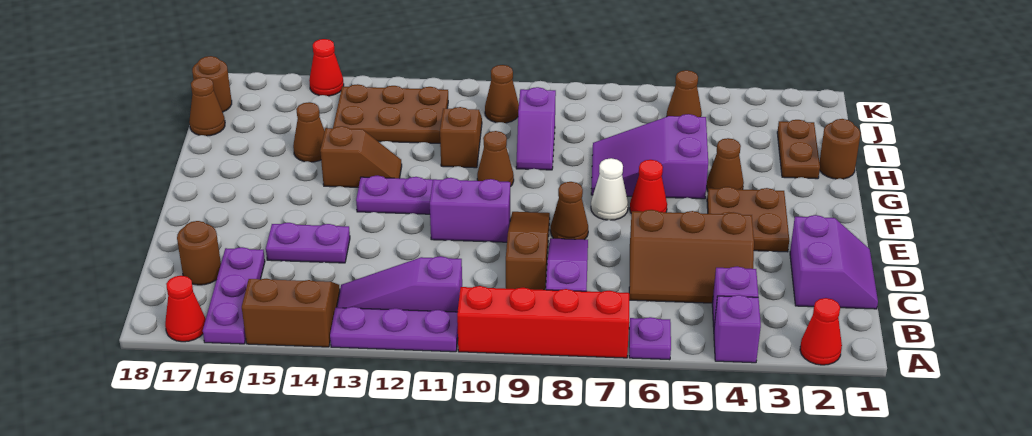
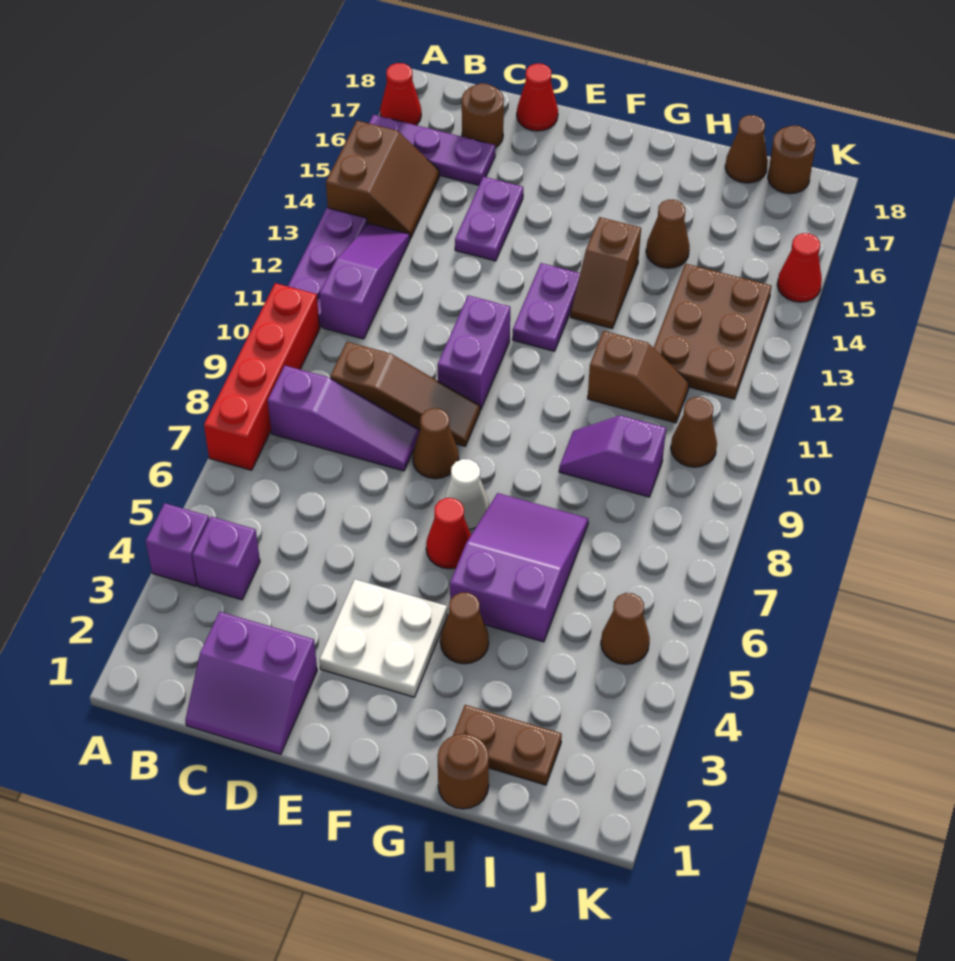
red 1x1 cone [800,298,842,365] -> red 1x1 cone moved to [517,64,558,131]
purple 1x1 plate [629,317,671,360] -> none
brown 2x3 slope [629,210,754,303] -> none
brown 2x2 plate [707,187,789,252] -> white 2x2 plate [320,579,447,697]
brown 1x1 cone [477,131,514,187] -> none

